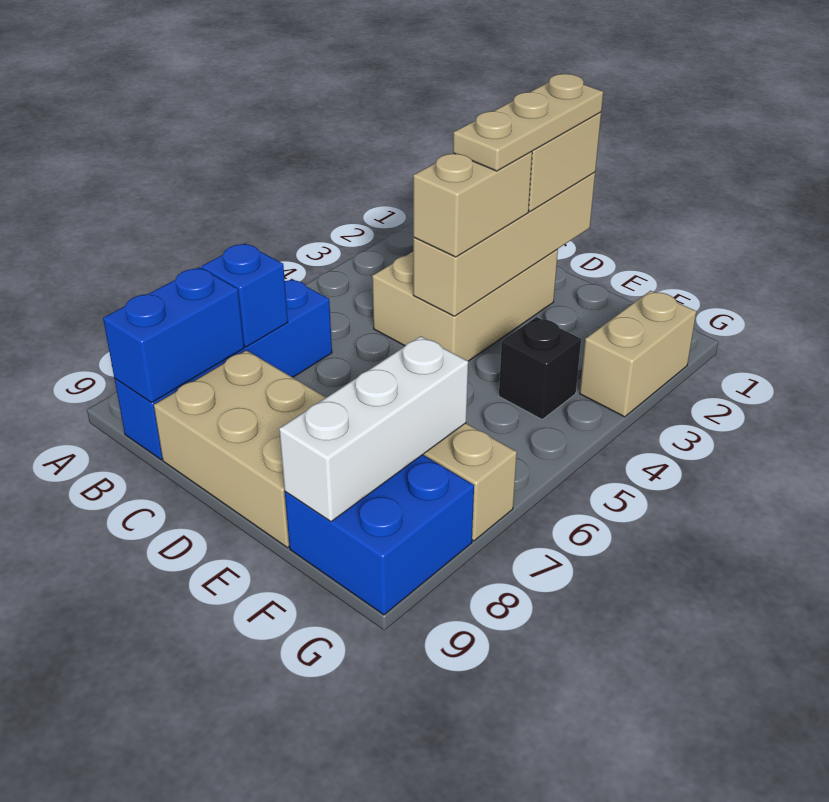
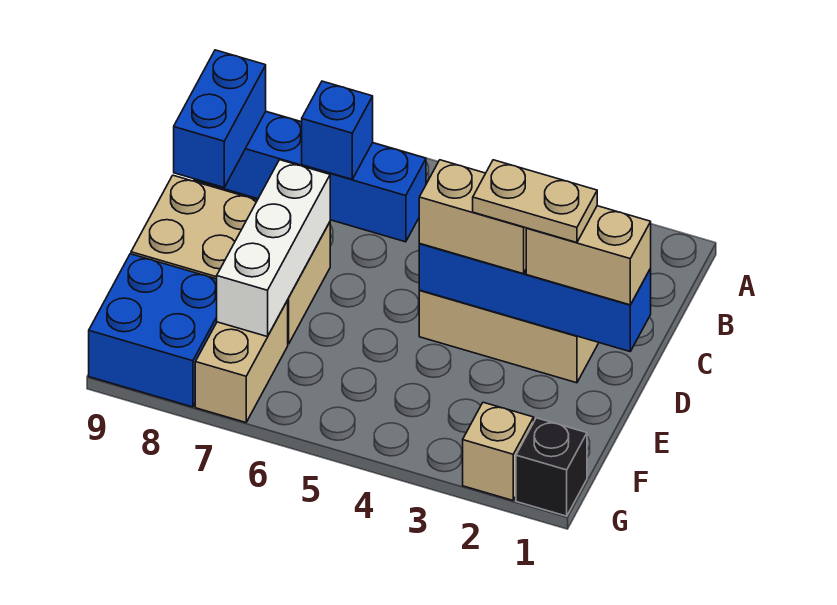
blue 1x2 brick [103,267,244,402] -> blue 1x2 brick turned to [174,50,266,187]
tan 2x3 brick [154,350,326,548] -> tan 2x3 brick turned to [131,175,330,344]
tan 1x4 brick [413,172,595,316] -> blue 1x4 brick [419,244,651,351]
tan 1x3 plate [453,74,603,171] -> tan 1x2 plate [473,160,597,243]
black 1x1 brick [499,317,581,419] -> black 1x1 brick moved to [516,418,587,516]
white 1x3 brick [279,336,468,522] -> white 1x3 brick turned to [217,160,330,337]
tan 1x2 brick [580,291,696,417] -> tan 1x1 brick [463,402,534,500]

